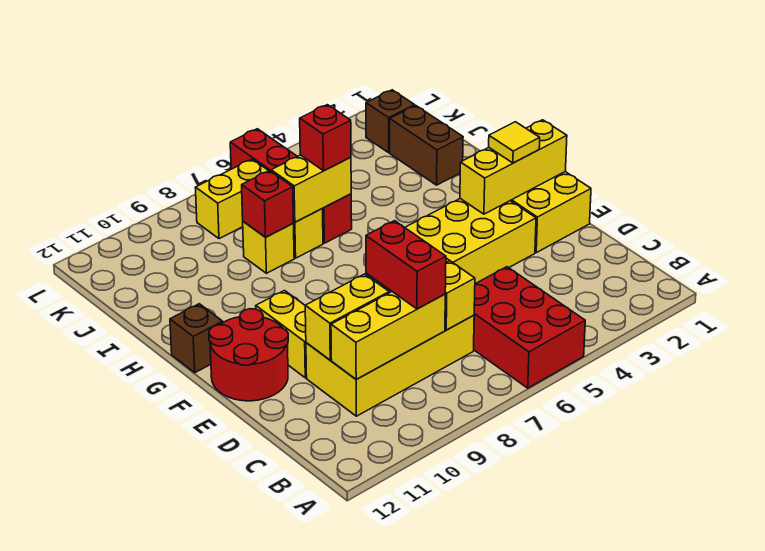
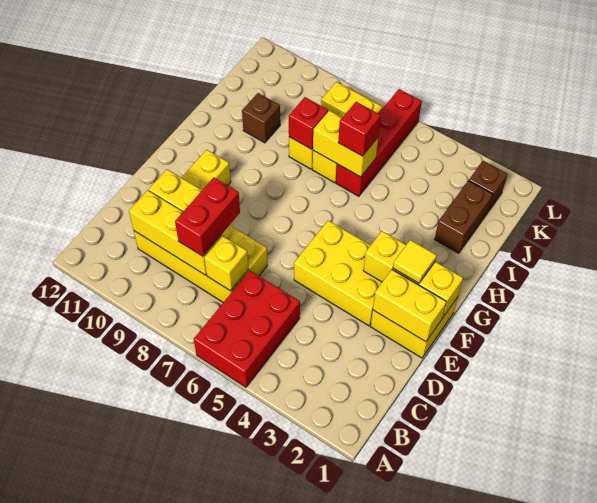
none -> yellow 1x2 brick [373,270,446,342]
red 2x2 round brick [209,309,288,401] -> none
brown 1x1 brick [170,304,223,373] -> brown 1x1 brick moved to [242,93,280,143]

